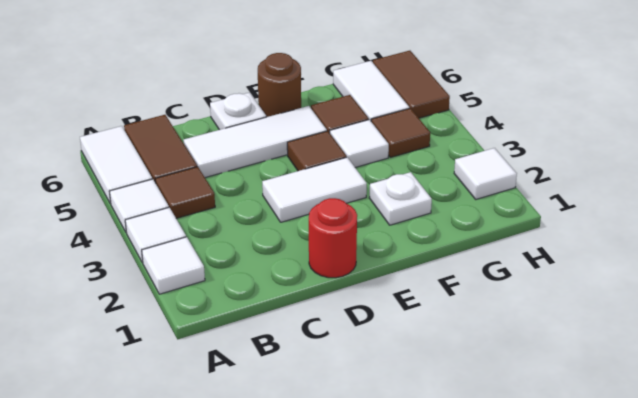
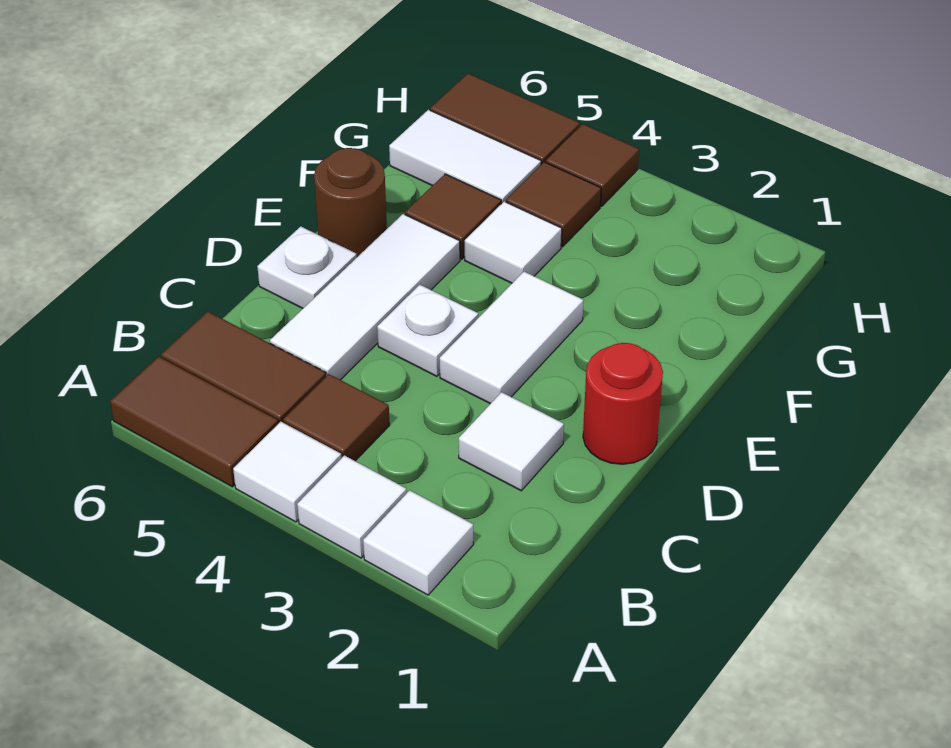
white 1x2 tile [80,126,152,204] -> brown 1x2 tile [110,356,278,487]
brown 1x1 tile [287,131,346,171] -> brown 1x1 tile moved to [546,124,639,206]
white 1x1 plate [370,172,432,225] -> white 1x1 plate moved to [377,285,478,376]
white 1x1 tile [454,148,517,199] -> white 1x1 tile moved to [459,392,564,491]

